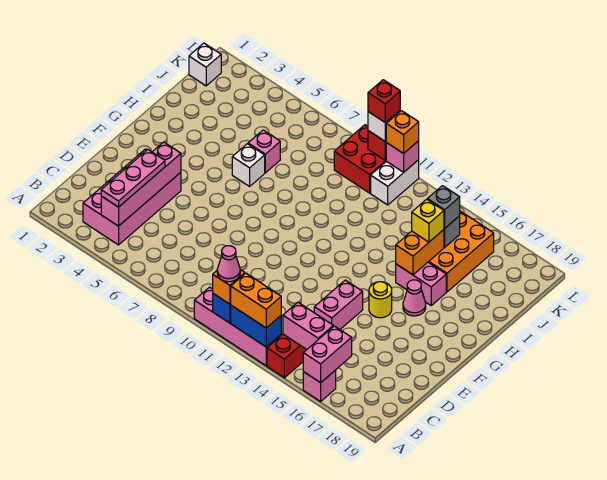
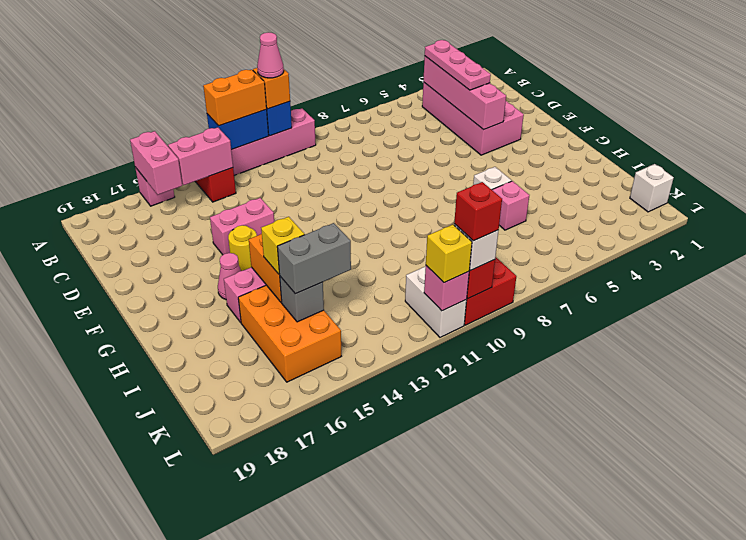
pink 1x2 brick [314,280,363,329] -> pink 1x2 brick turned to [210,198,274,255]
grey 1x1 brick [427,186,460,229] -> grey 1x2 brick [277,223,351,294]
orange 1x1 brick [386,111,419,154] -> yellow 1x1 brick [426,225,472,283]

